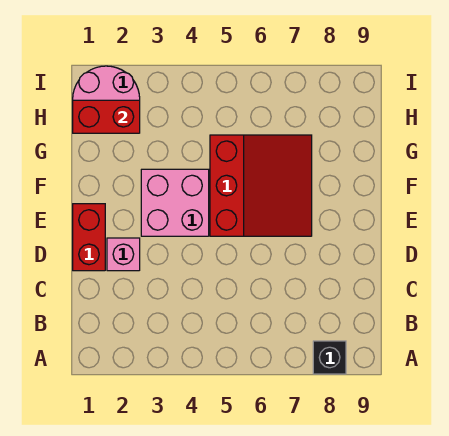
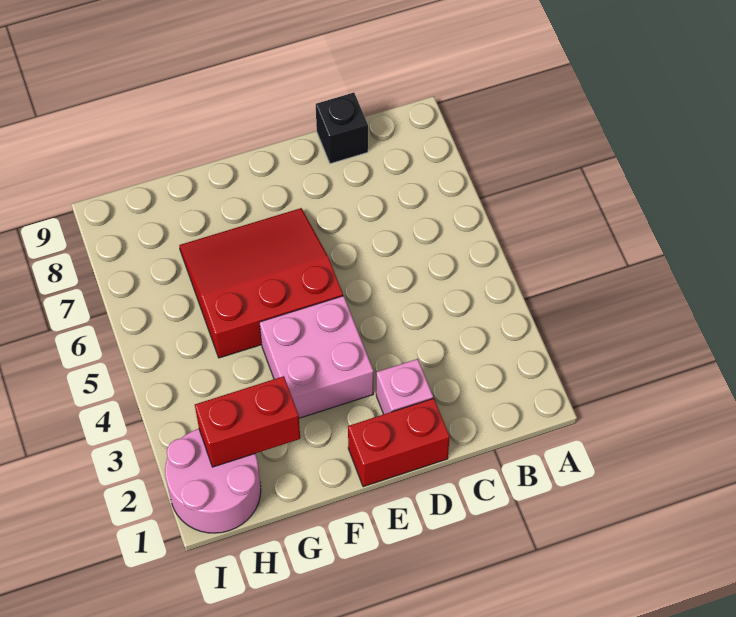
black 1x1 brick [313,341,346,374] -> black 1x1 brick moved to [316,93,368,164]
red 1x2 brick [73,100,140,133] -> red 1x2 brick turned to [195,376,300,467]

